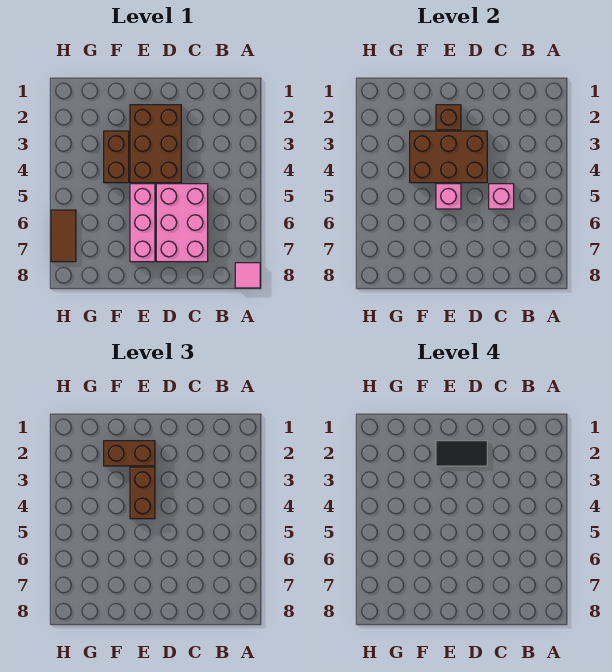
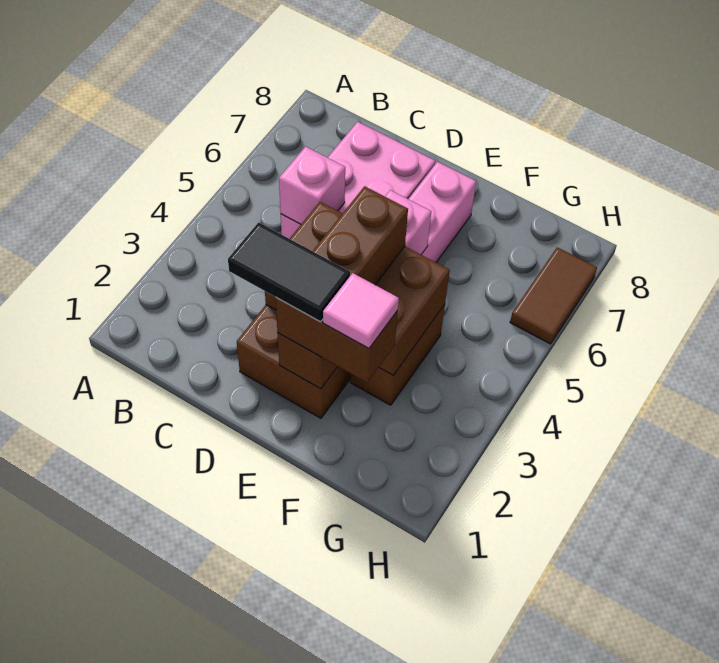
pink 1x1 tile [235,263,260,288] -> pink 1x1 tile moved to [323,273,399,349]

